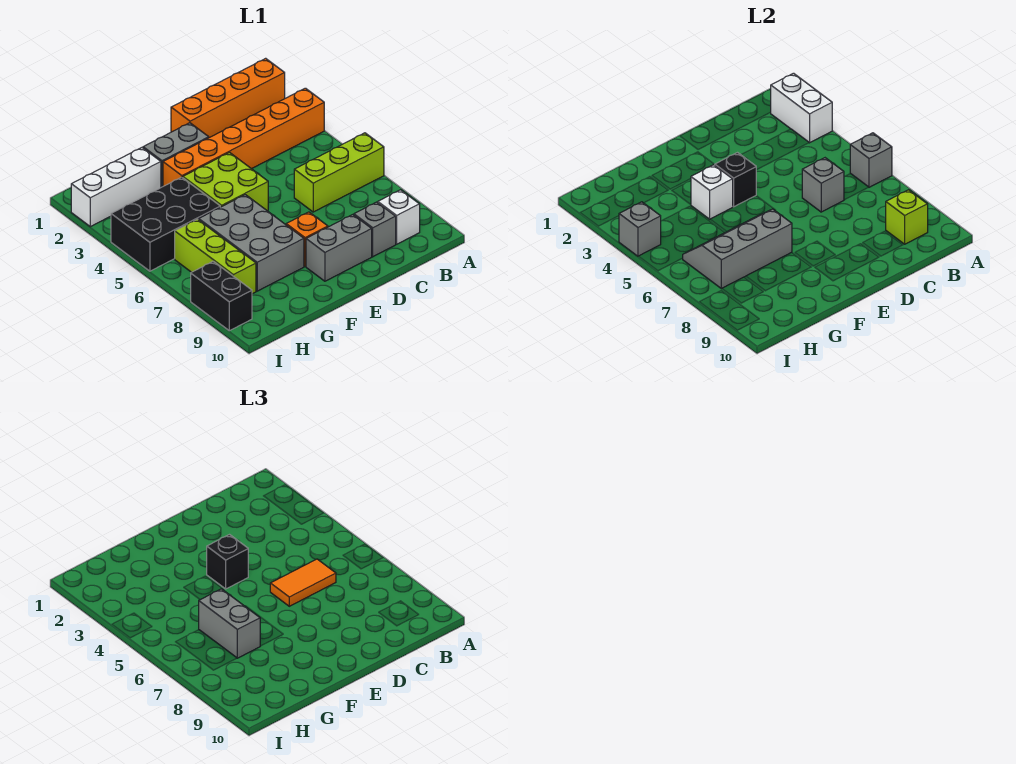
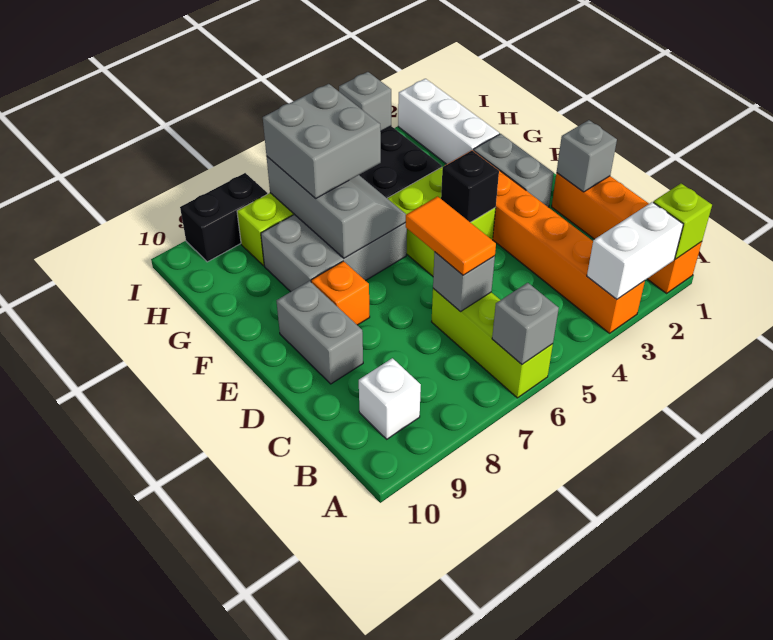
lime 1x1 brick [886,190,928,244] -> lime 1x1 brick moved to [653,184,712,259]
grey 1x1 brick [354,202,396,257] -> grey 1x1 brick moved to [557,120,617,192]
black 1x1 brick [207,535,248,589] -> none
white 1x1 brick [691,165,733,219] -> none
grey 1x2 brick [199,589,260,658] -> grey 2x2 brick [263,84,381,198]

